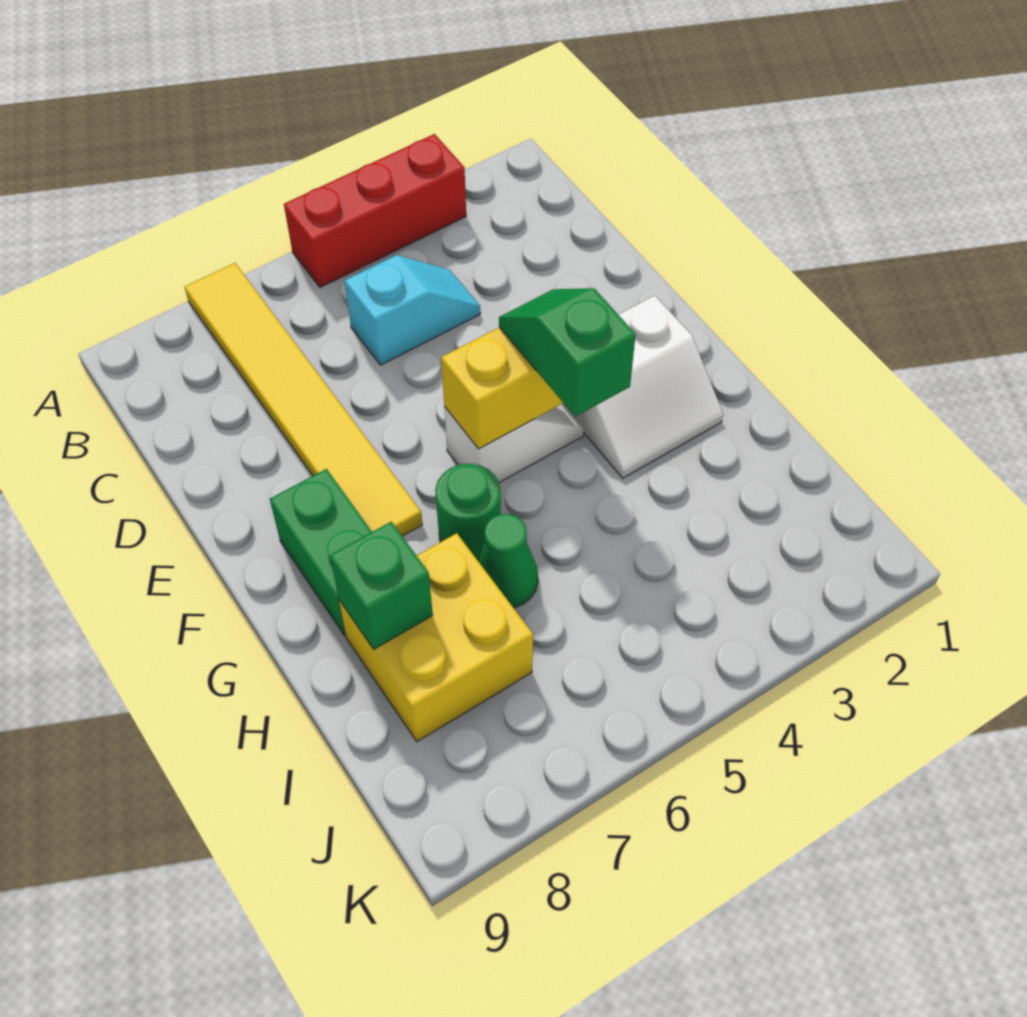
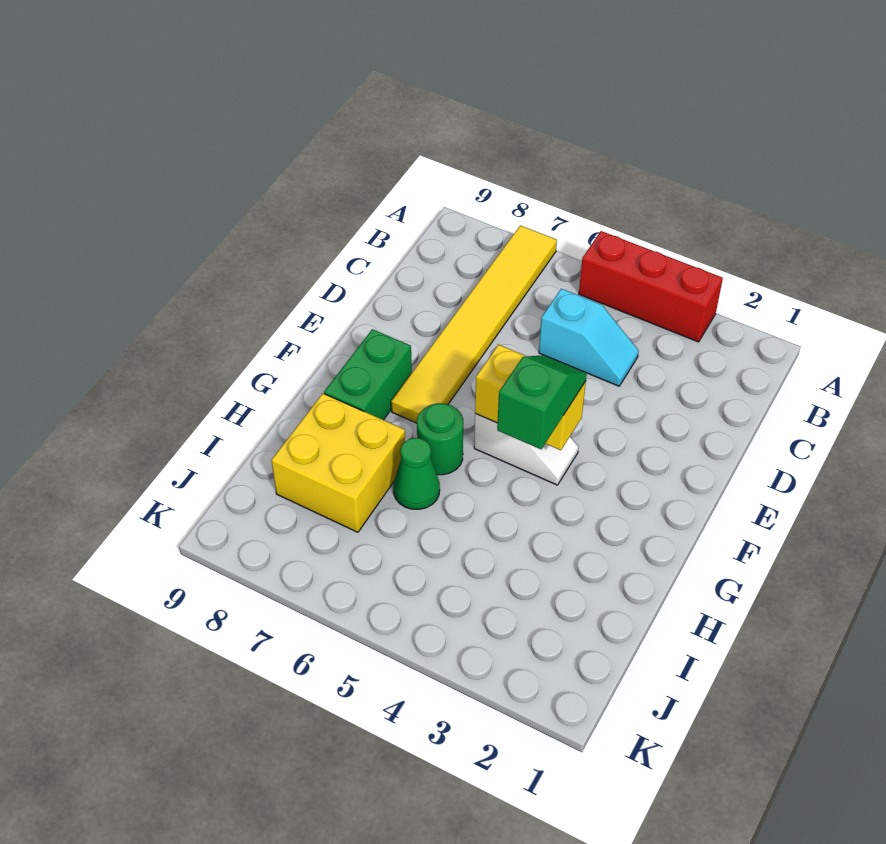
white 2x2 slope [563,296,723,478] -> none
green 1x1 brick [330,522,433,649] -> none

